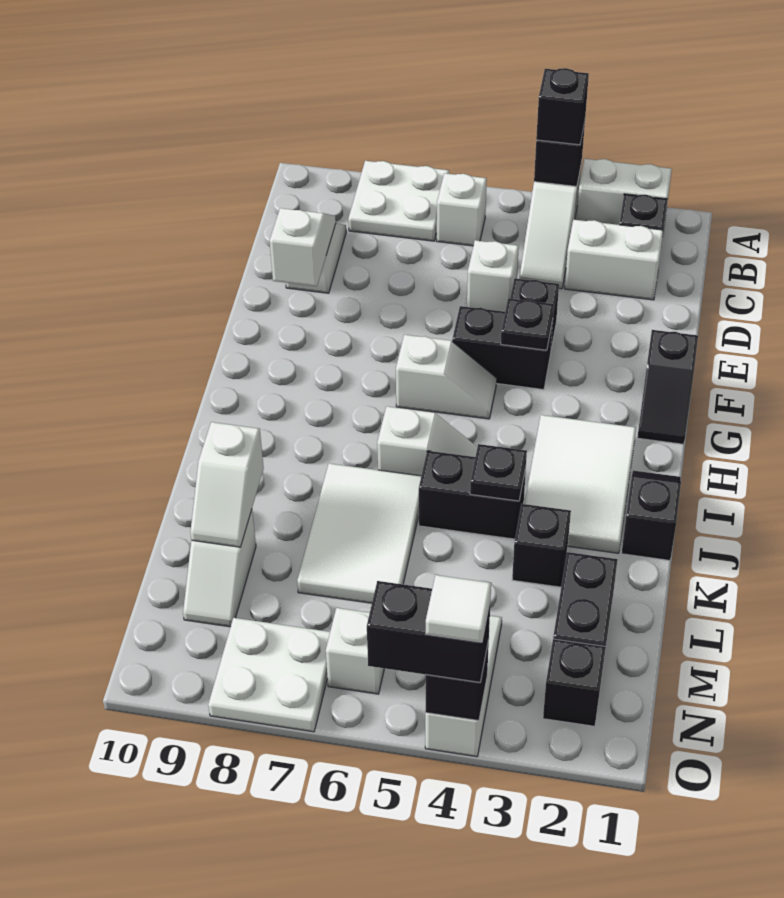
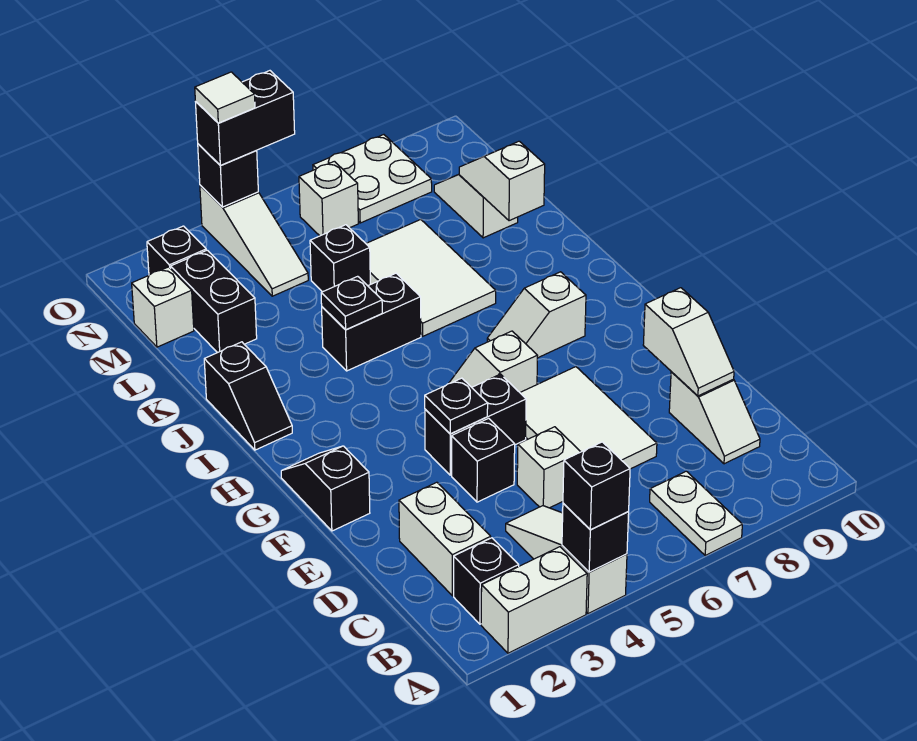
white 2x2 plate [348,161,449,241] -> white 1x2 plate [650,471,742,555]
white 1x1 brick [437,173,487,246] -> white 1x1 brick moved to [132,267,194,347]
white 1x2 brick [565,220,663,300] -> white 1x2 brick turned to [399,482,491,596]
white 2x3 tile [525,415,636,553] -> white 2x3 tile moved to [520,367,657,469]
white 1x2 slope [377,406,477,476] -> white 1x2 slope moved to [487,272,586,358]
black 1x1 brick [512,504,571,587] -> black 1x1 brick moved to [310,225,370,292]

